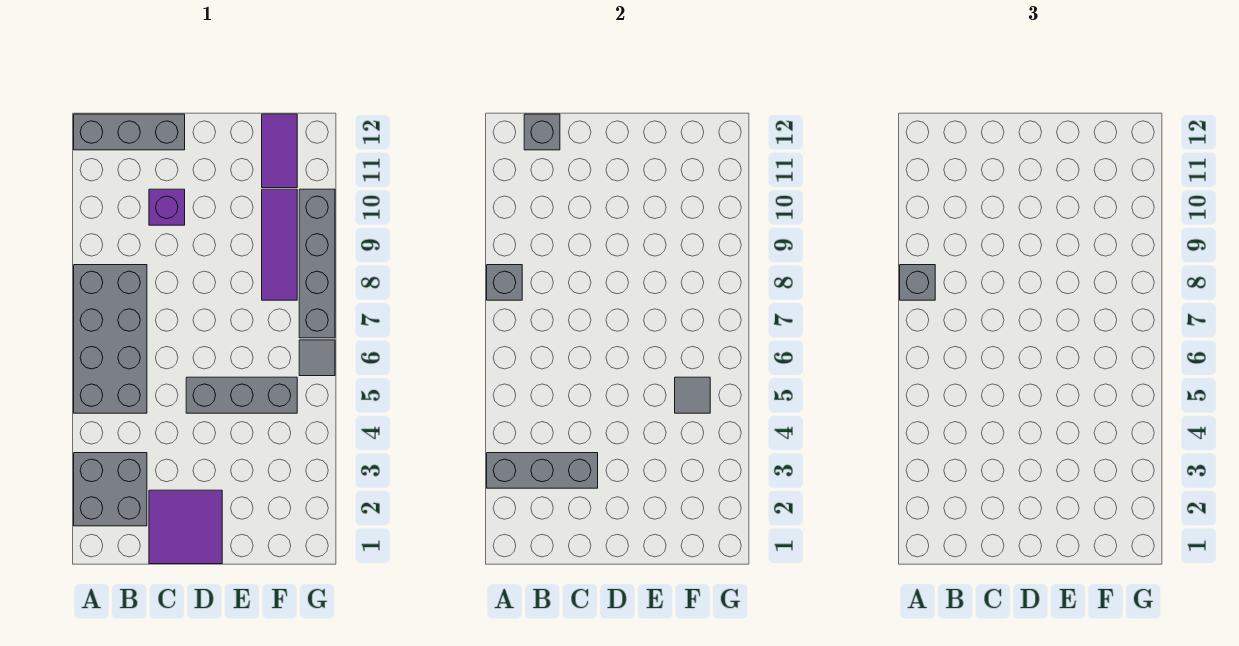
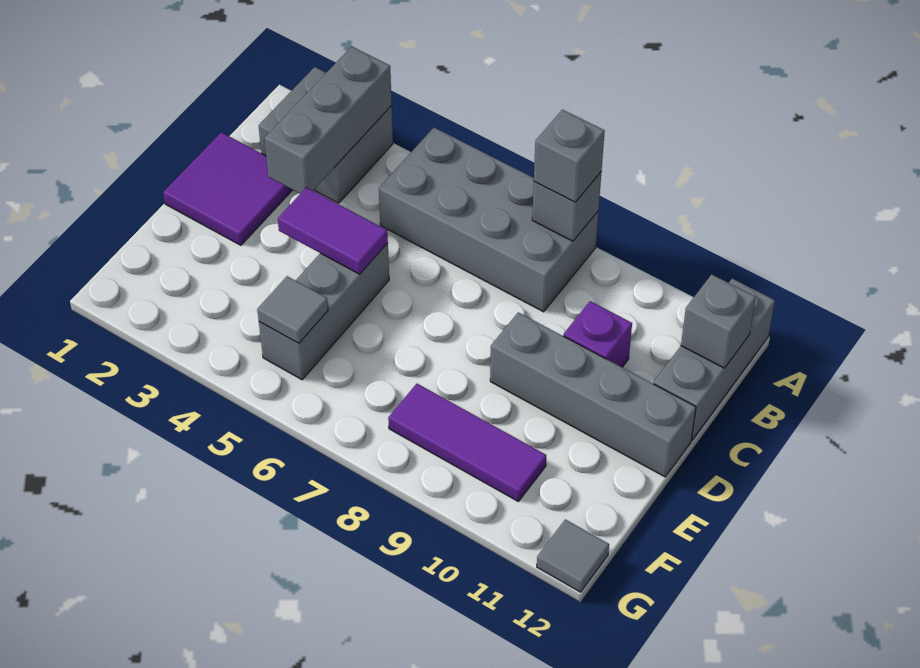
purple 1x2 tile [262,114,297,188] -> purple 1x2 tile moved to [278,188,388,274]
grey 1x1 tile [299,340,335,376] -> grey 1x1 tile moved to [537,519,609,592]
grey 1x4 brick [299,189,335,338] -> grey 1x4 brick moved to [490,312,696,477]

